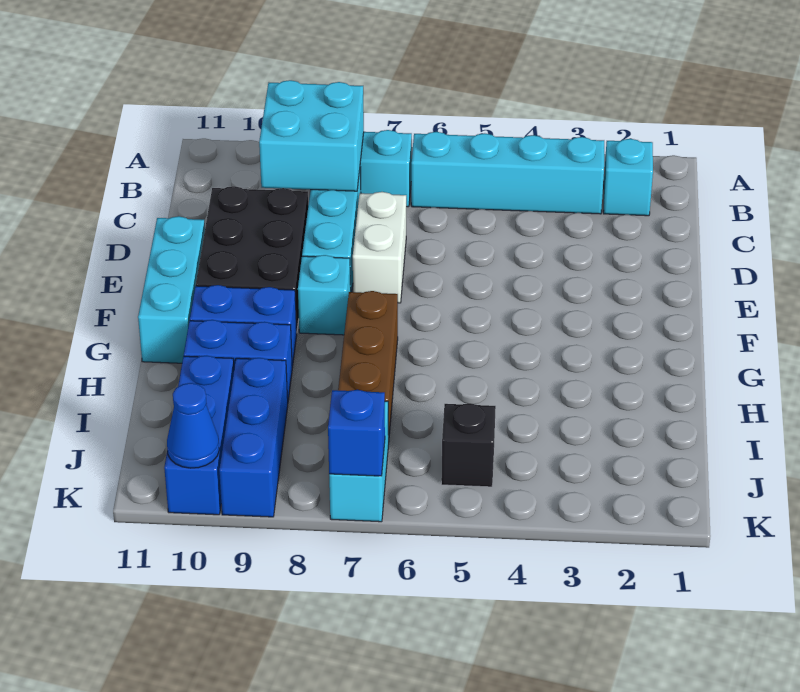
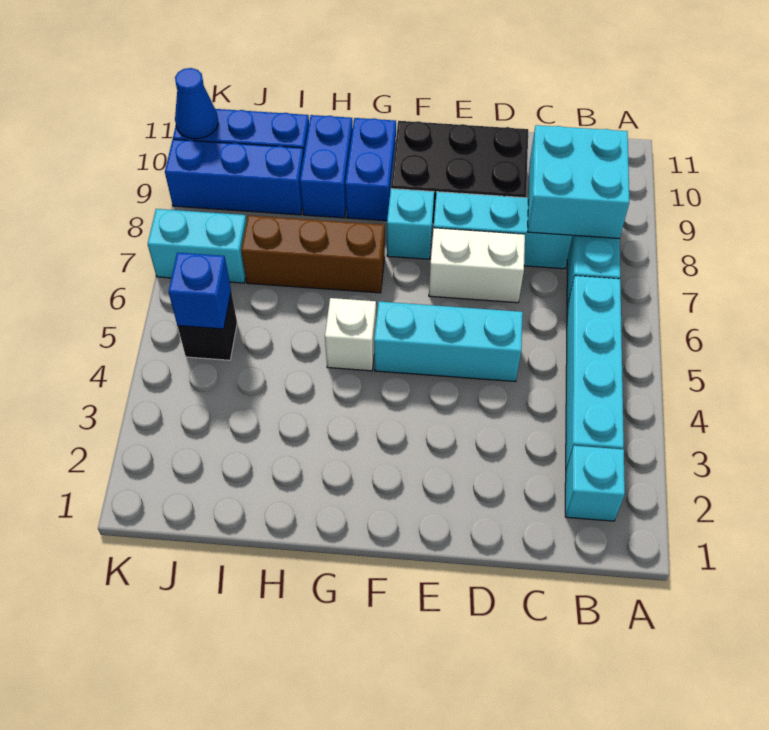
cyan 1x3 brick [138,216,205,363] -> cyan 1x3 brick moved to [374,301,523,382]
none -> white 1x1 brick [325,298,376,371]
blue 1x1 brick [328,390,385,476] -> blue 1x1 brick moved to [168,253,231,329]

